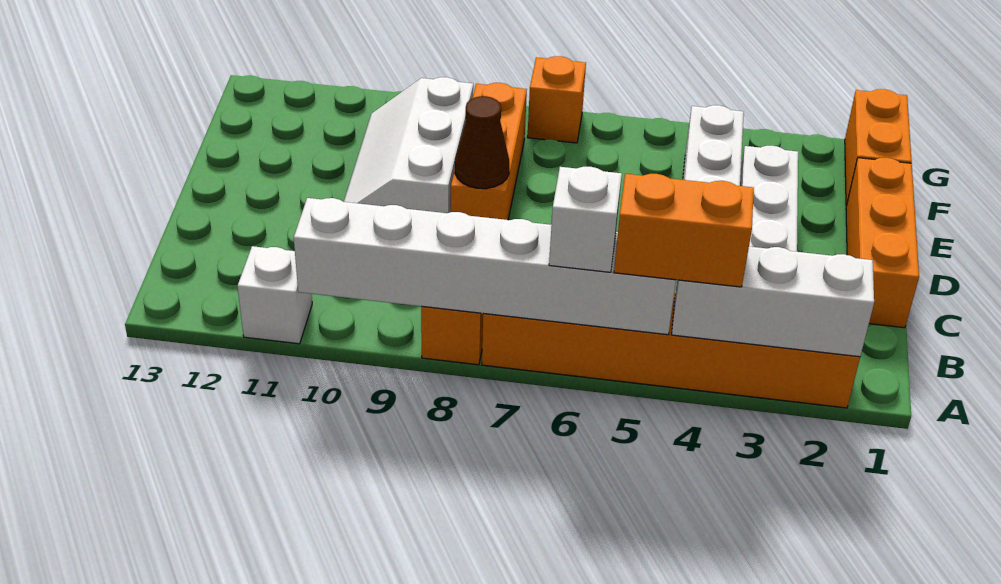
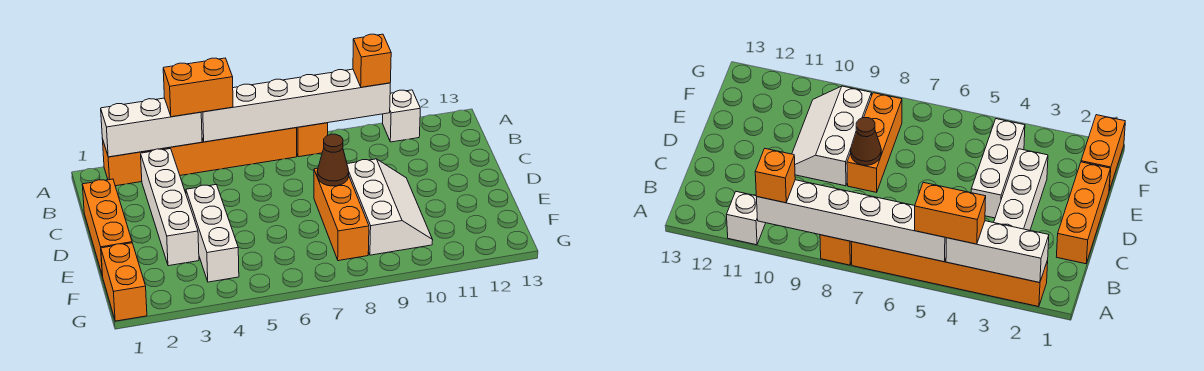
white 1x1 brick [549,167,622,272] -> none
orange 1x1 brick [527,56,586,143] -> orange 1x1 brick moved to [353,34,391,87]

